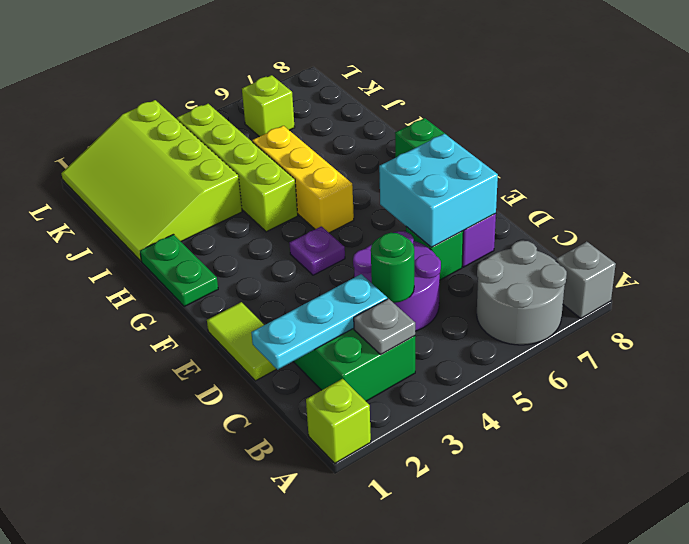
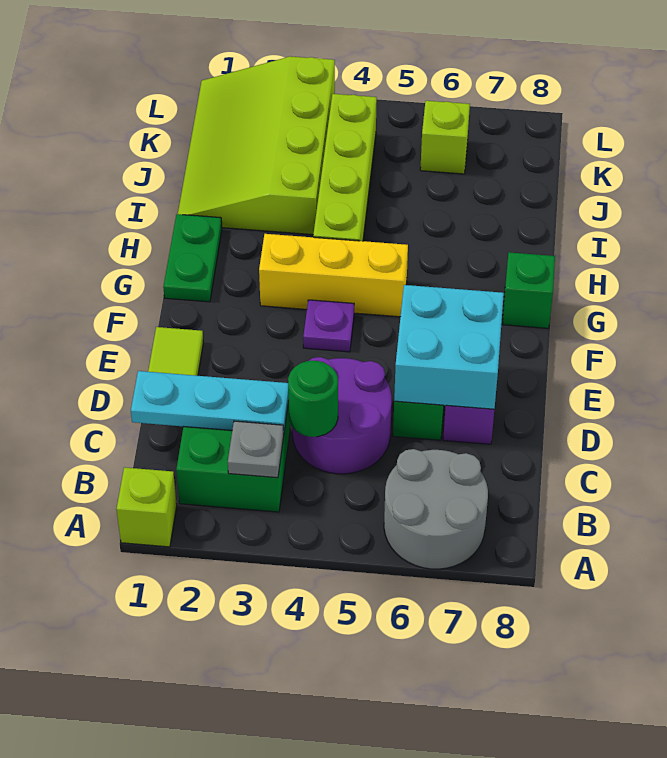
grey 1x1 brick [556,242,616,318] -> none
yellow 1x3 brick [252,126,354,233] -> yellow 1x3 brick turned to [259,234,408,317]

